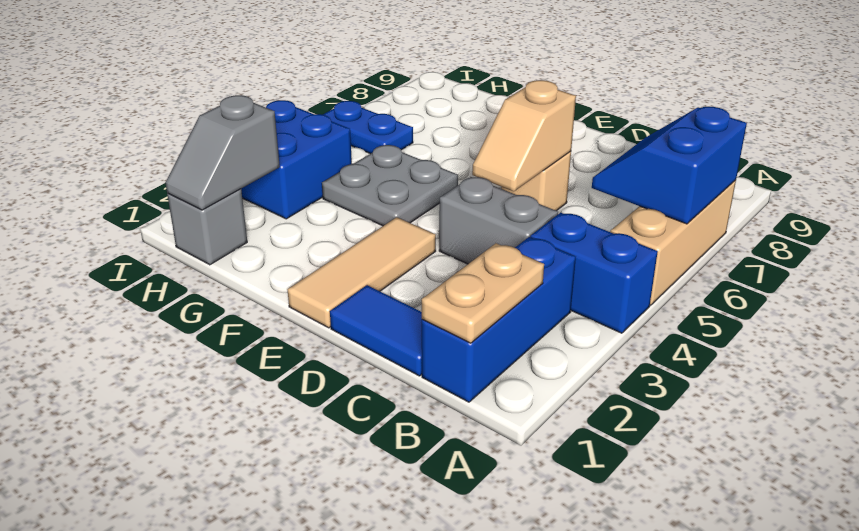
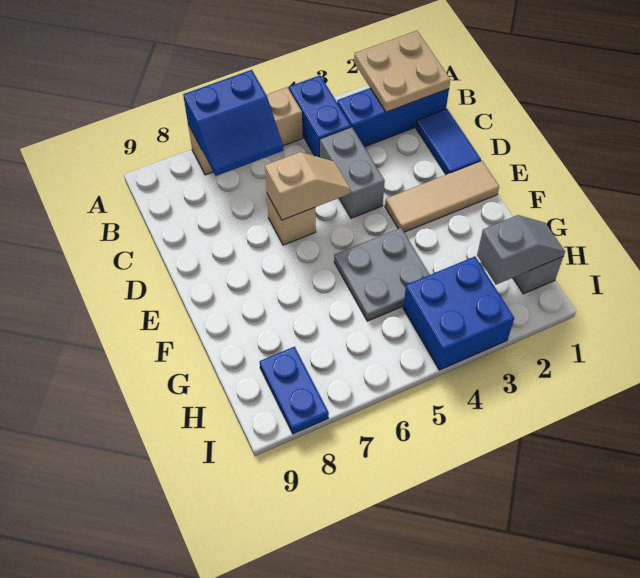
tan 1x2 plate [422,243,544,343] -> tan 2x2 plate [354,31,451,112]
blue 1x2 plate [323,101,413,154] -> blue 1x2 plate moved to [259,347,329,434]

